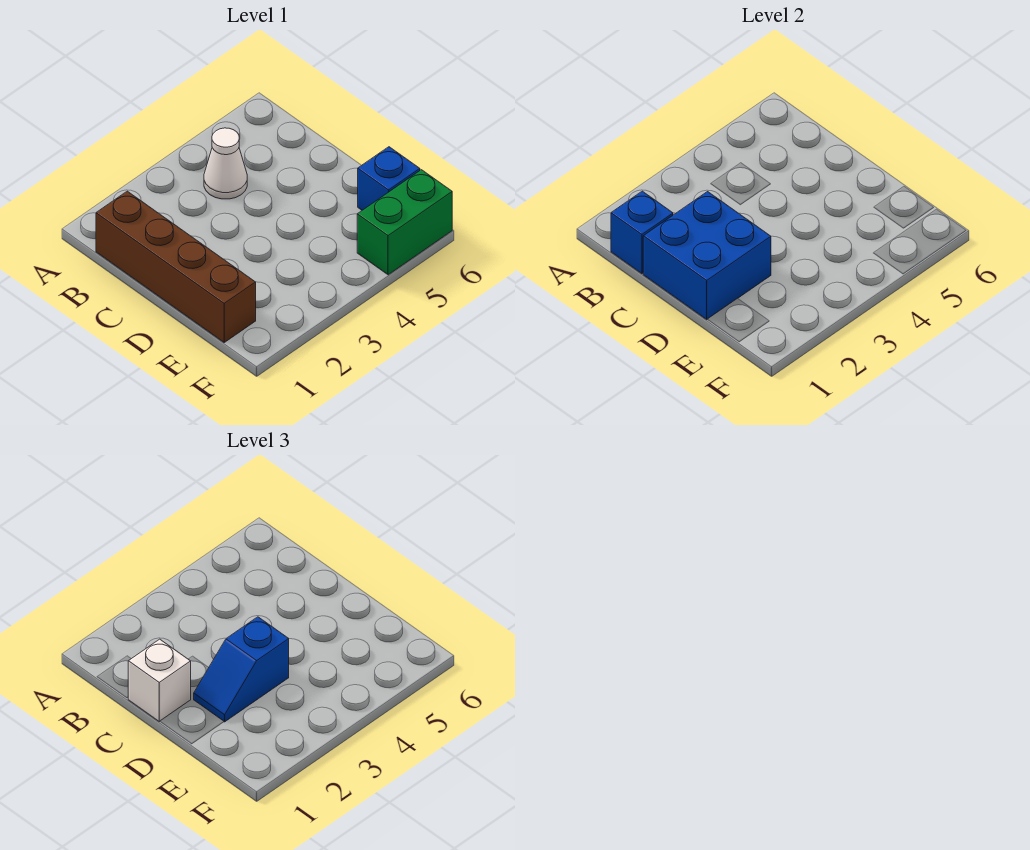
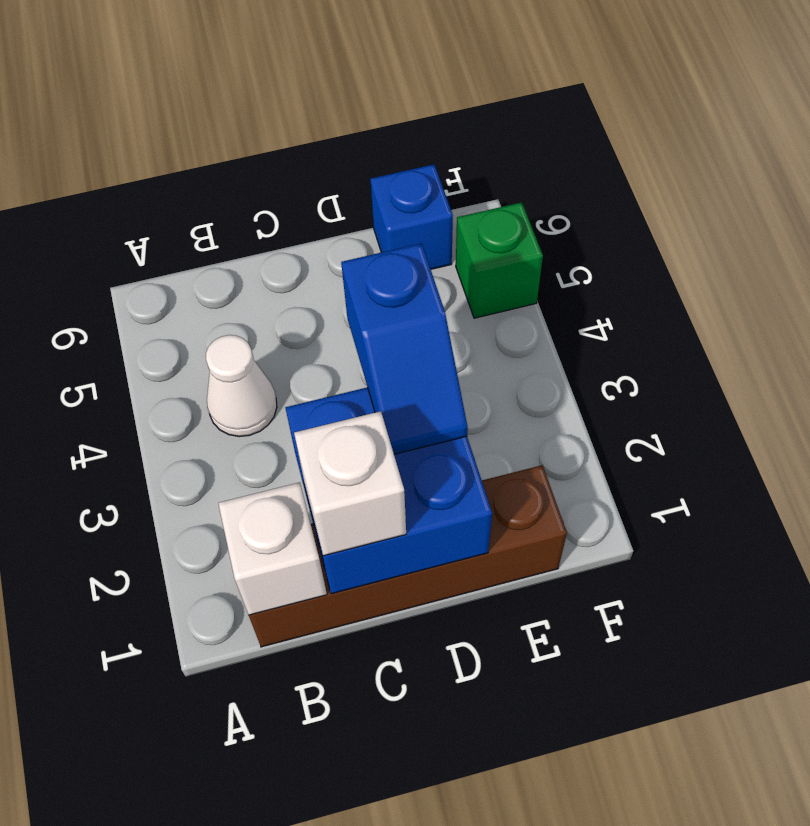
blue 1x1 brick [611,191,673,274] -> white 1x1 brick [218,482,327,615]
green 1x2 brick [357,170,452,275] -> green 1x1 brick [456,202,543,318]

